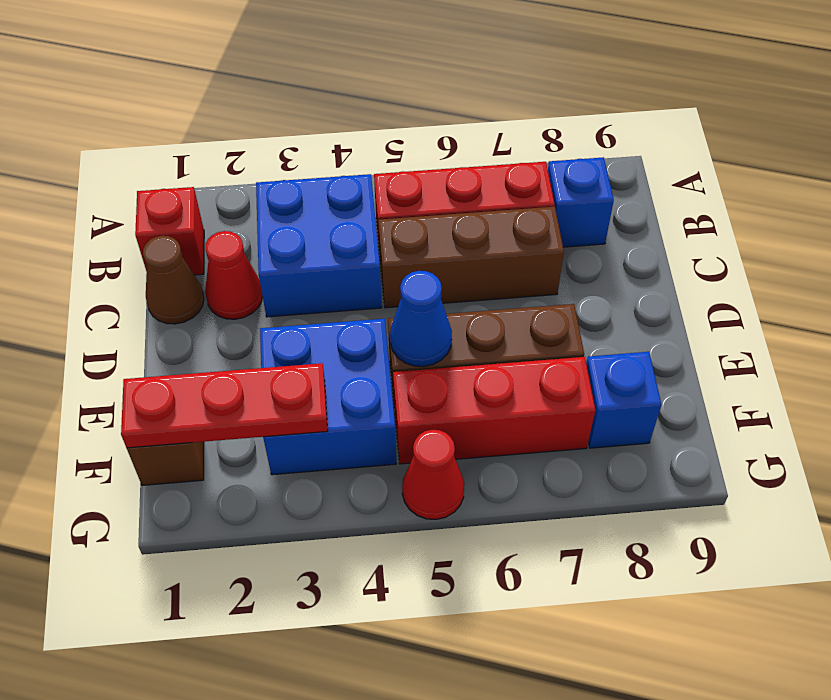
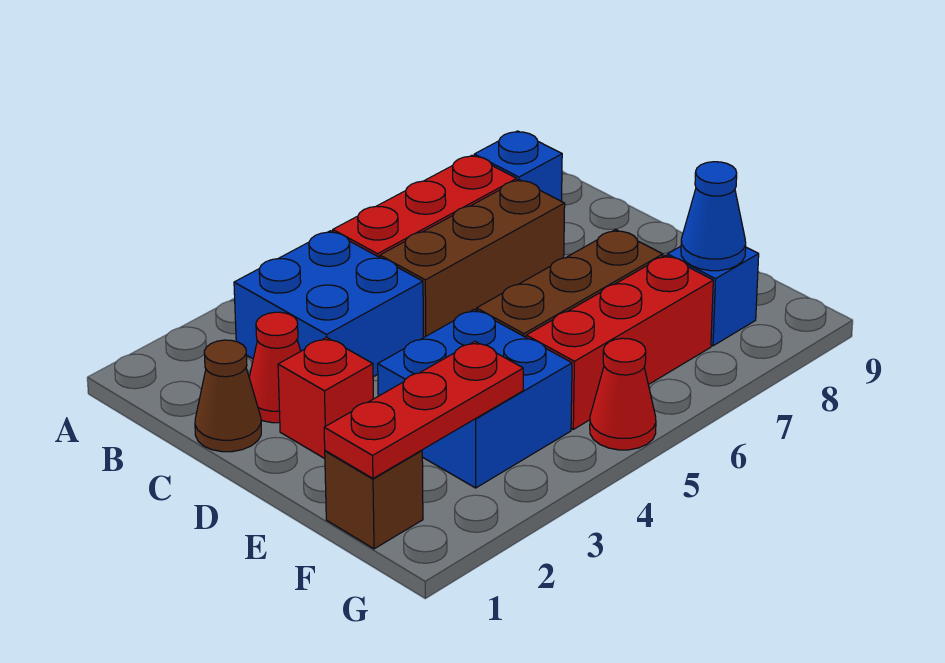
red 1x1 brick [135,187,204,275] -> red 1x1 brick moved to [278,337,373,459]
blue 1x1 cone [390,271,452,366] -> blue 1x1 cone moved to [681,162,746,271]

